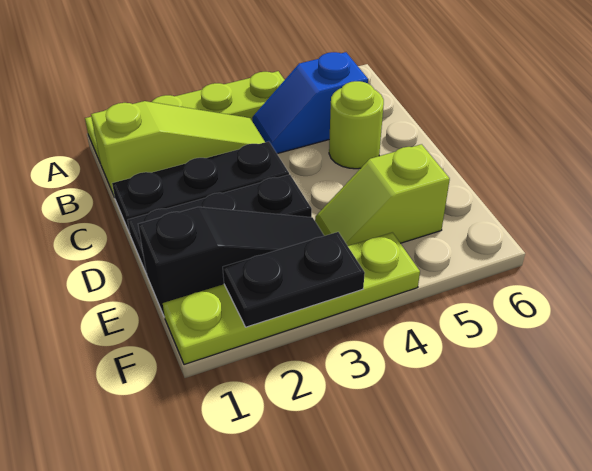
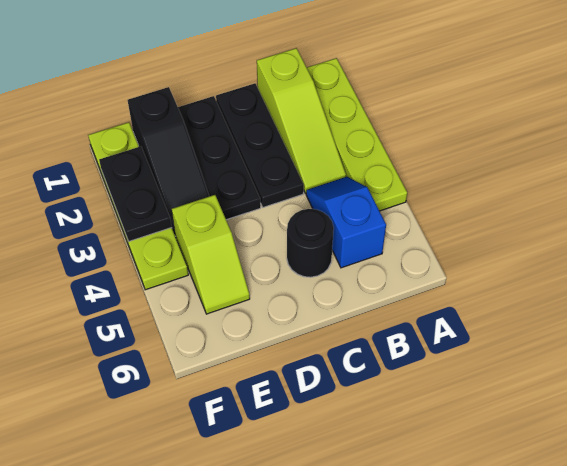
lime 1x1 round brick [329,81,384,169] -> black 1x1 round brick [287,209,334,277]
lime 1x2 slope [315,144,450,246] -> lime 1x2 slope turned to [172,195,250,314]

